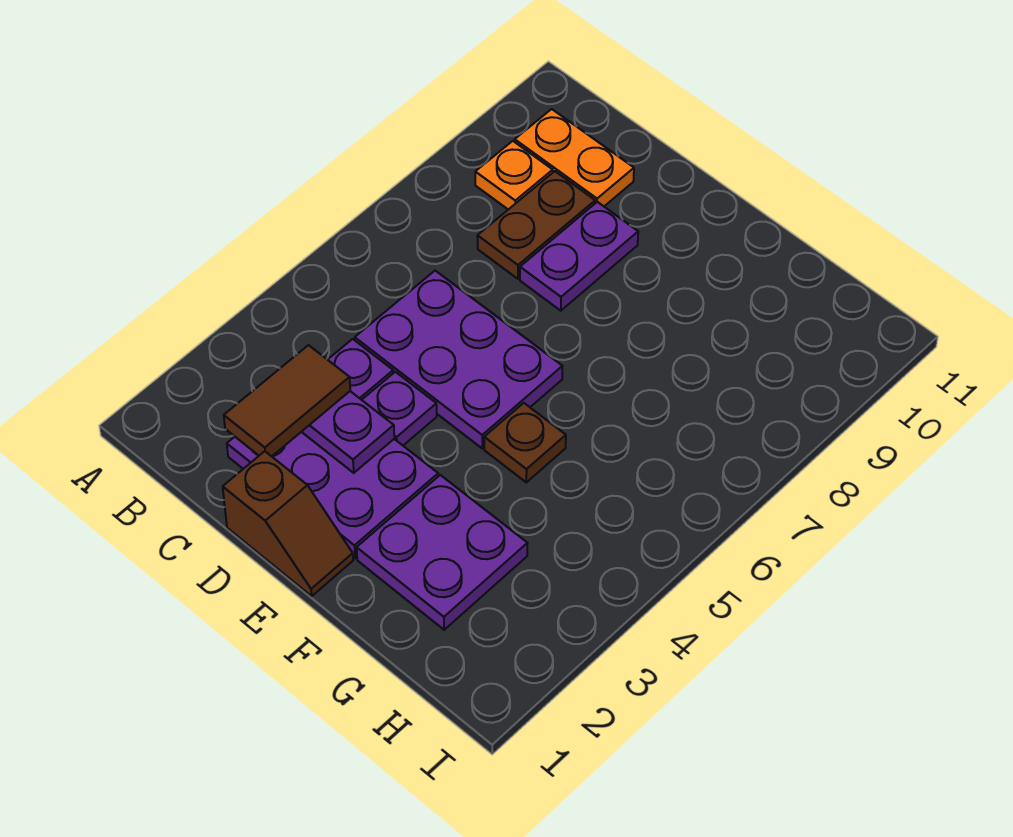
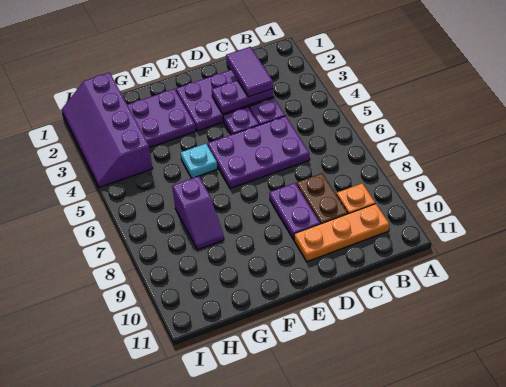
orange 1x2 plate [515,109,634,206] -> orange 1x3 plate [294,204,389,262]
brown 1x2 tile [224,345,350,456] -> purple 1x2 tile [226,47,273,97]
brown 1x2 slope [223,451,353,596] -> none
brown 1x1 plate [484,403,566,482] -> cyan 1x1 plate [181,144,217,178]
none -> purple 1x2 slope [172,176,224,250]
none -> purple 2x4 slope [62,73,153,188]

